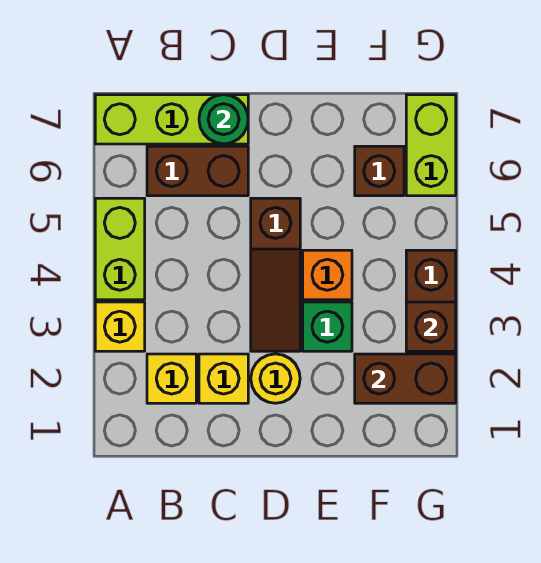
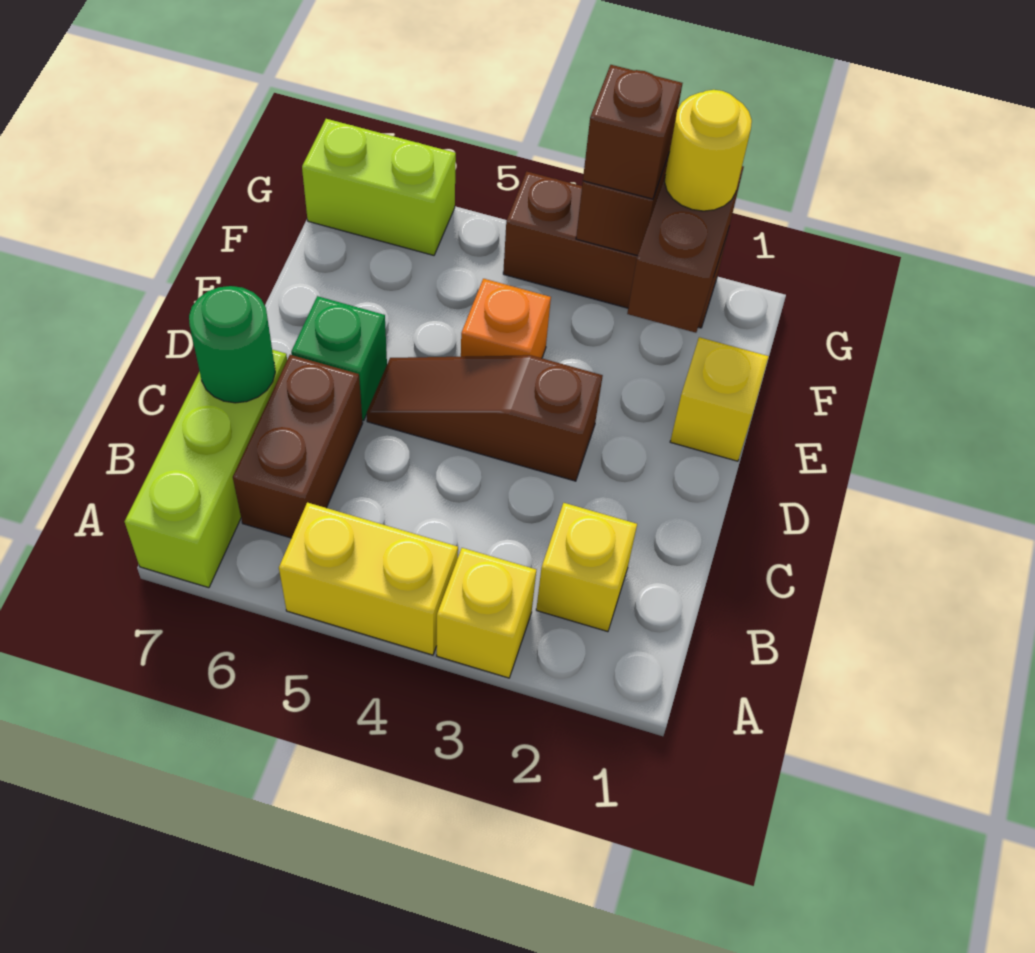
lime 1x2 brick [95,198,145,300] -> yellow 1x2 brick [279,502,458,655]
yellow 1x1 brick [199,354,248,403] -> yellow 1x1 brick moved to [670,337,769,461]
yellow 1x1 round brick [251,354,300,403] -> yellow 1x1 round brick moved to [665,90,752,211]
brown 1x3 slope [251,198,300,351] -> brown 1x3 slope turned to [367,355,603,481]
green 1x1 brick [303,302,352,351] -> green 1x1 brick moved to [291,296,387,421]
brown 1x1 brick [355,146,404,196] -> brown 1x1 brick moved to [583,65,682,199]

